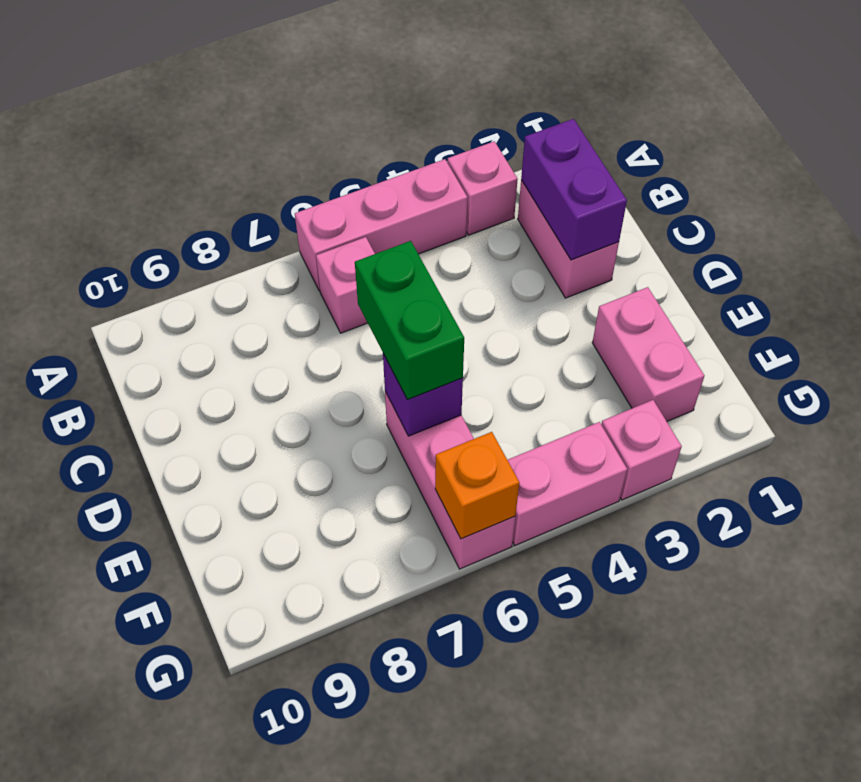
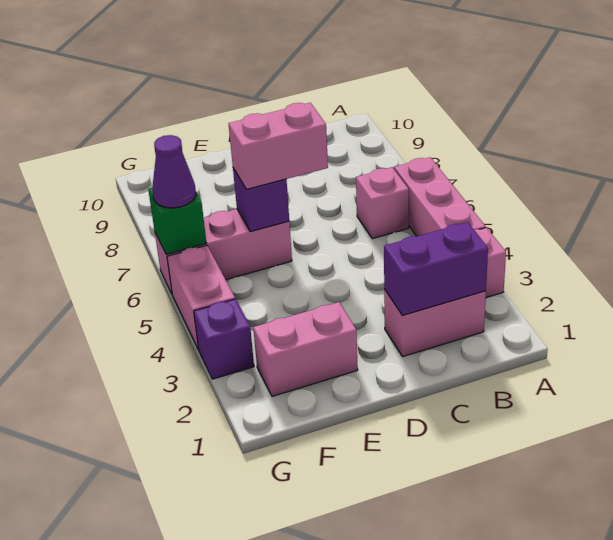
green 1x2 brick [355,241,464,400] -> pink 1x2 brick [229,103,328,189]
pink 1x1 brick [601,400,682,500] -> purple 1x1 brick [194,299,254,379]
orange 1x1 brick [435,432,519,539] -> green 1x1 brick [148,188,206,254]
none -> purple 1x1 cone [152,135,196,208]

